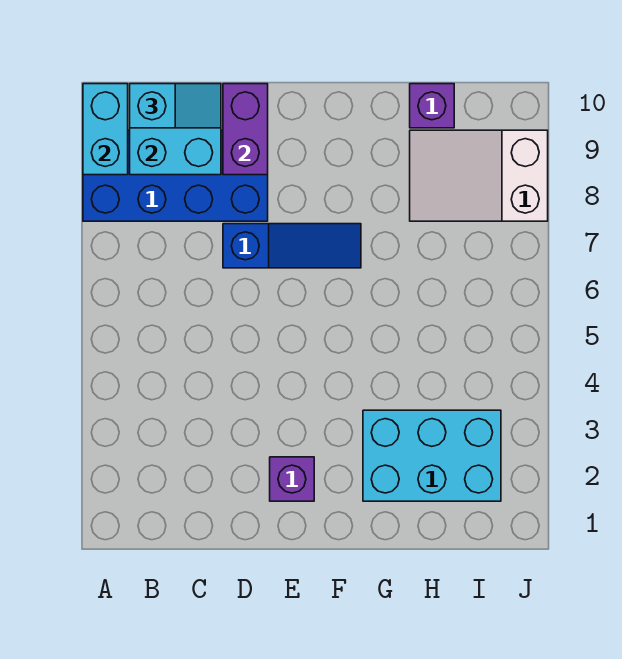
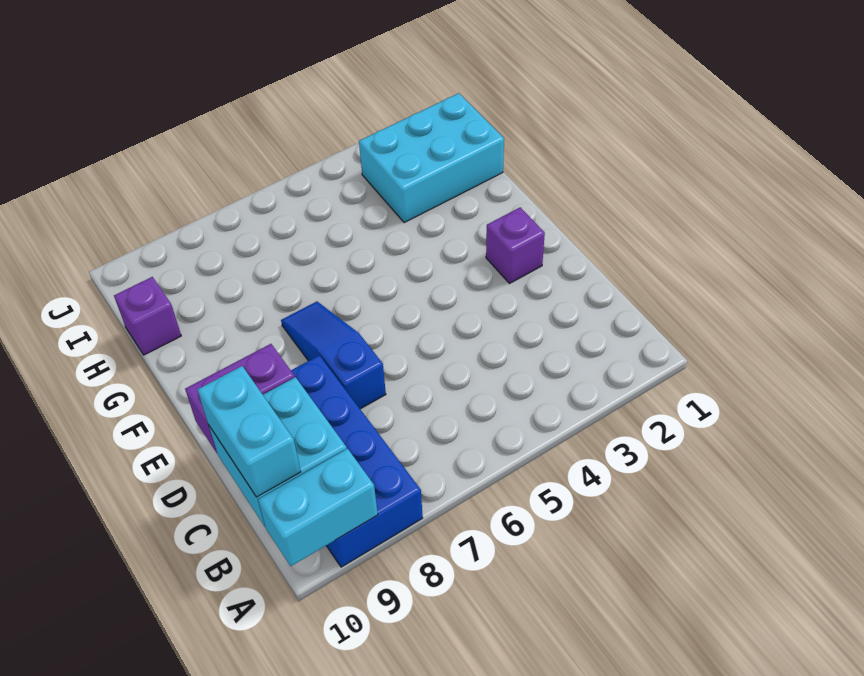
cyan 1x2 slope [130,84,221,128] -> cyan 1x2 brick [198,366,301,497]
cyan 2x3 brick [363,410,501,501] -> cyan 2x3 brick turned to [359,93,504,223]
white 2x3 slope [410,130,548,221] -> none

